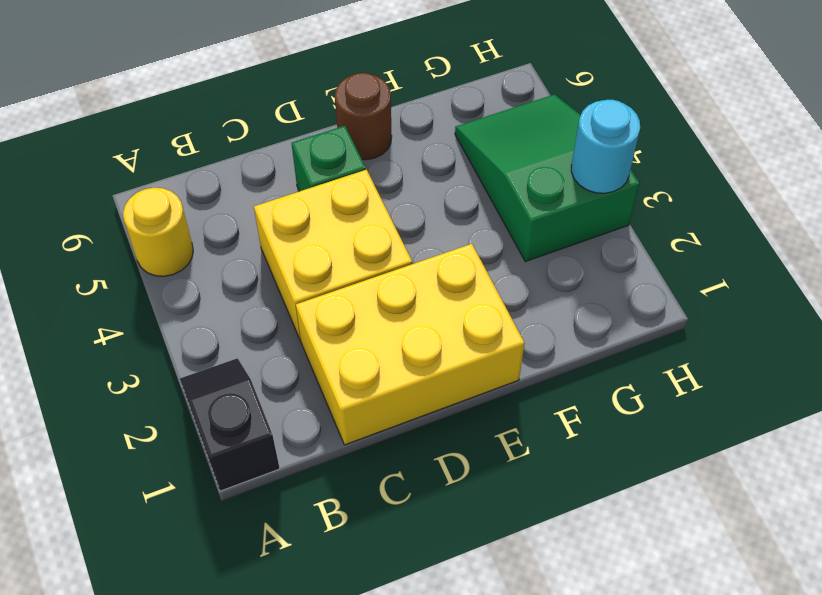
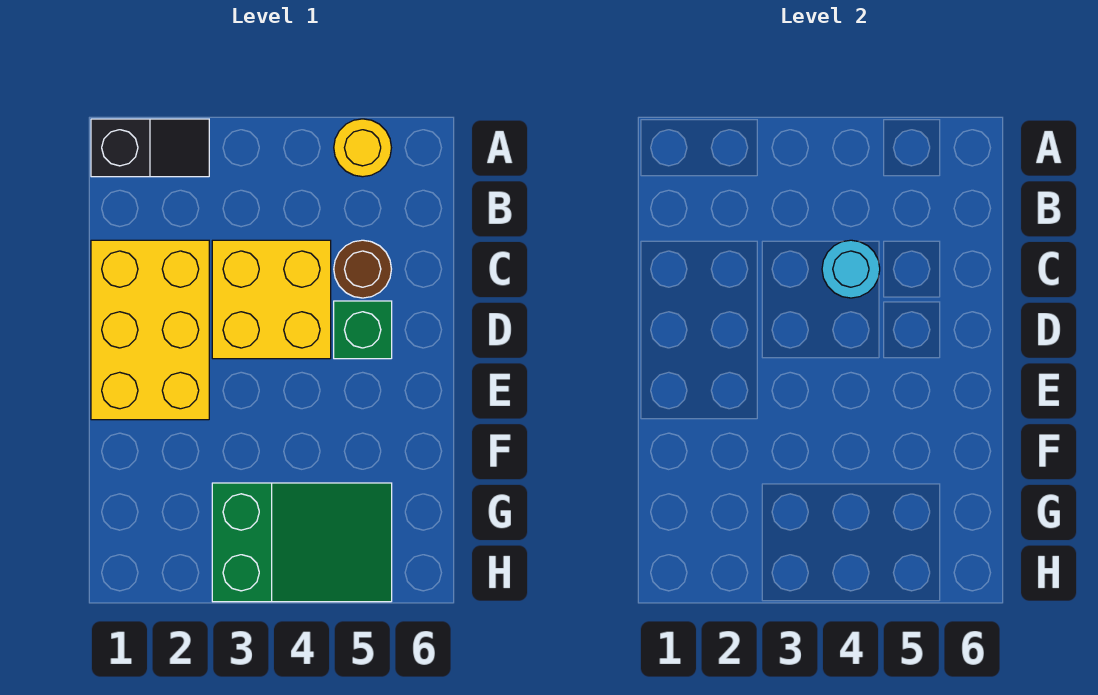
brown 1x1 round brick [335,73,392,160] -> brown 1x1 round brick moved to [334,240,391,298]
cyan 1x1 round brick [571,100,640,193] -> cyan 1x1 round brick moved to [822,240,880,298]

